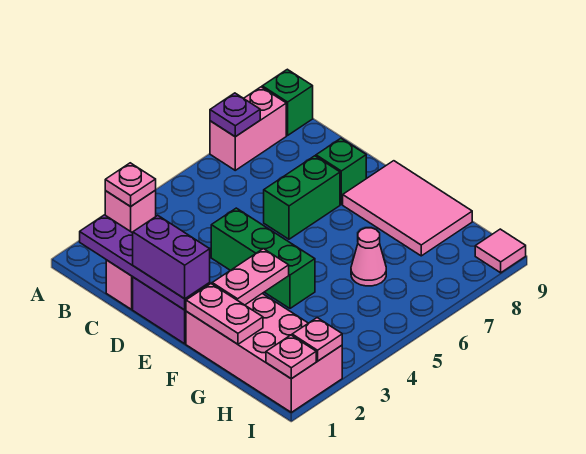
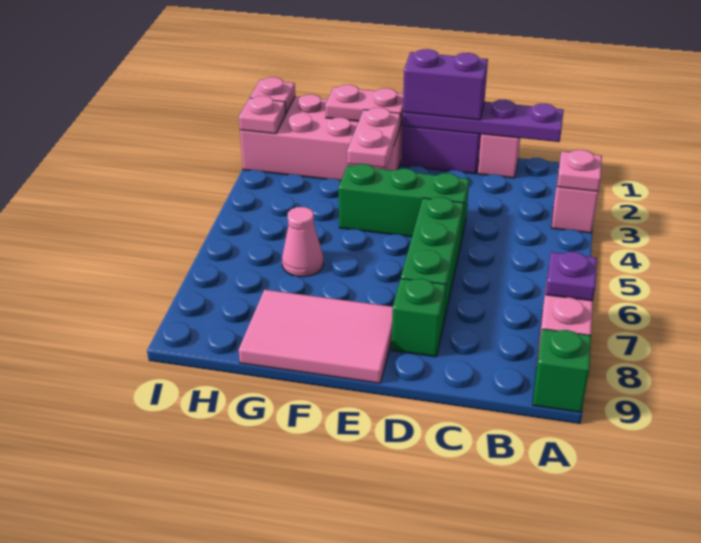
green 1x2 brick [264,156,340,239] -> green 1x3 brick [401,197,464,324]
pink 1x1 tile [475,229,526,273] -> none

